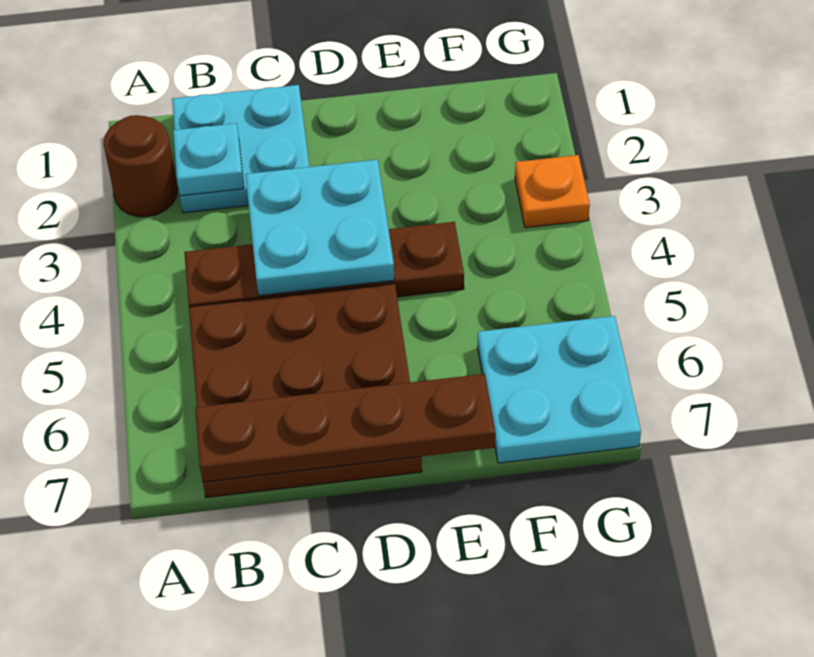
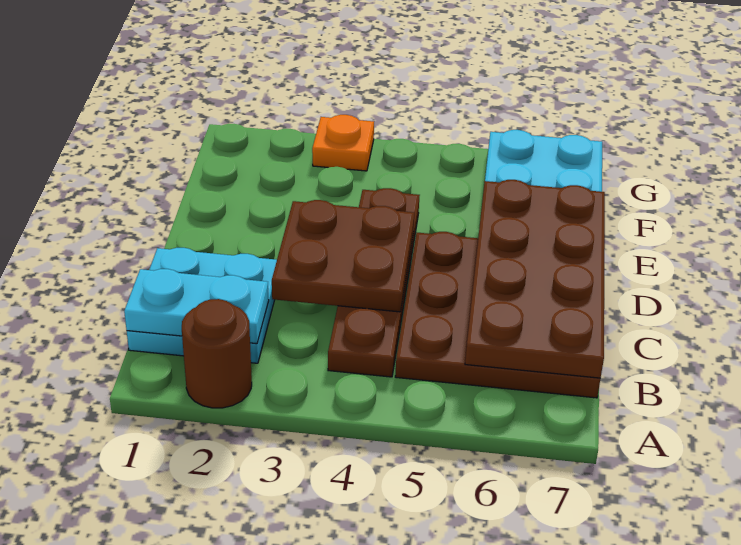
cyan 1x1 plate [173,123,244,196] -> cyan 1x2 plate [124,269,269,344]
brown 1x4 plate [195,374,495,482] -> brown 2x4 plate [465,180,605,378]
cyan 2x2 plate [245,159,395,296] -> brown 2x2 plate [272,200,414,312]

